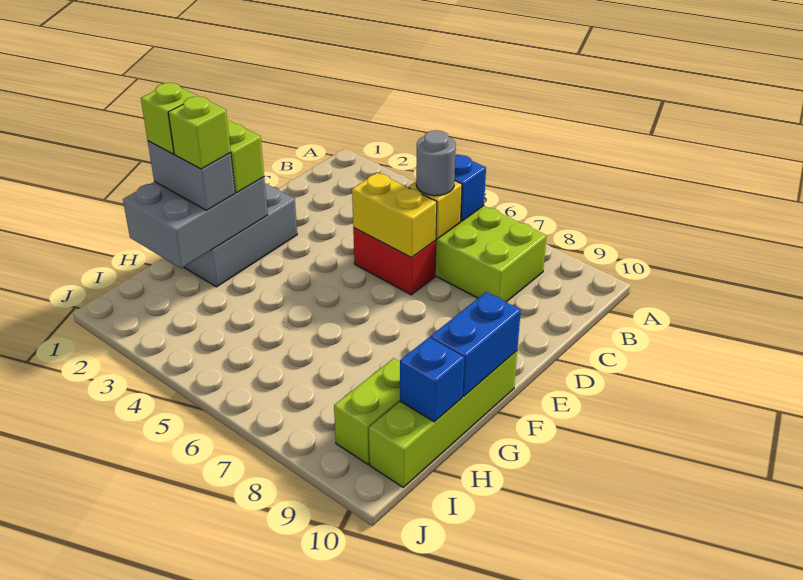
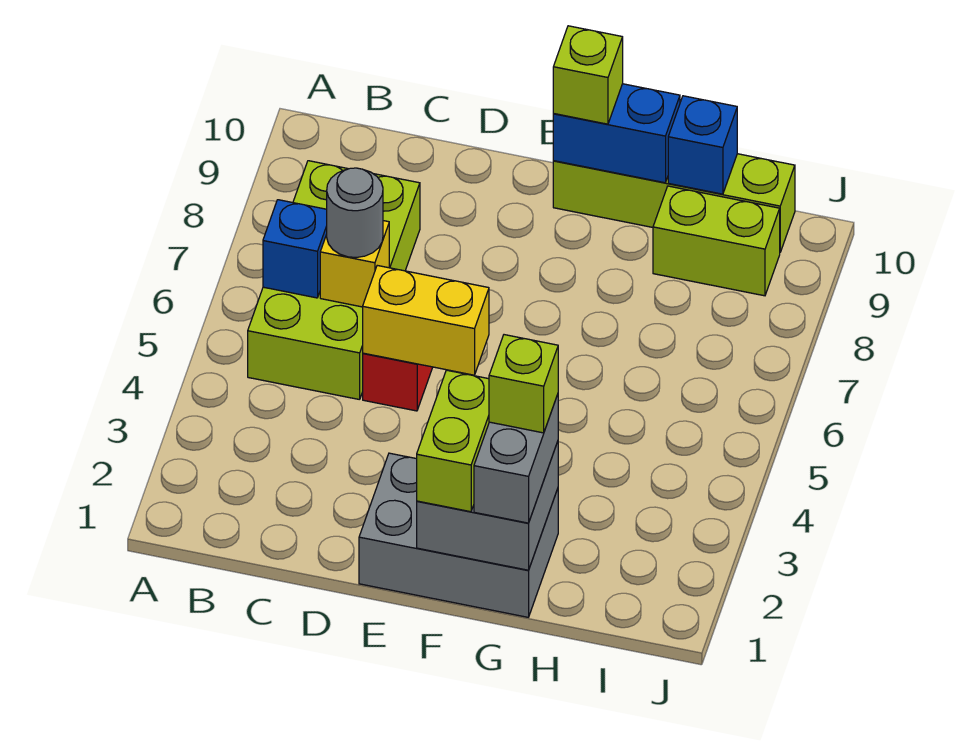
yellow 1x2 brick [352,173,437,257] -> yellow 1x2 brick turned to [363,265,489,375]
grey 2x3 brick [123,177,268,268] -> grey 2x2 brick [417,442,558,570]
lime 1x1 brick [141,83,197,154] -> lime 1x1 brick moved to [553,26,623,124]

